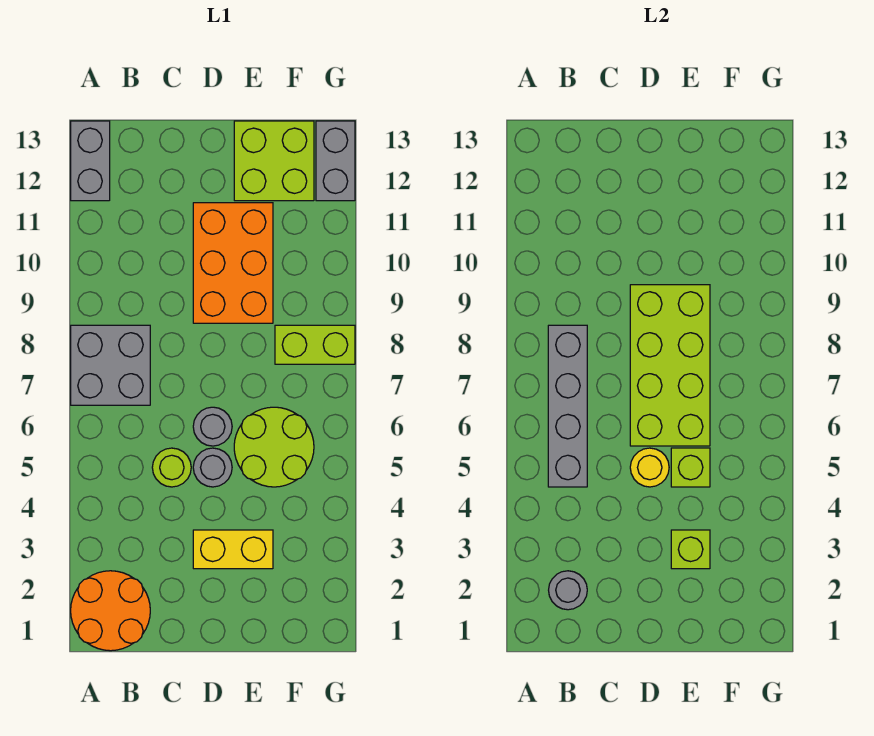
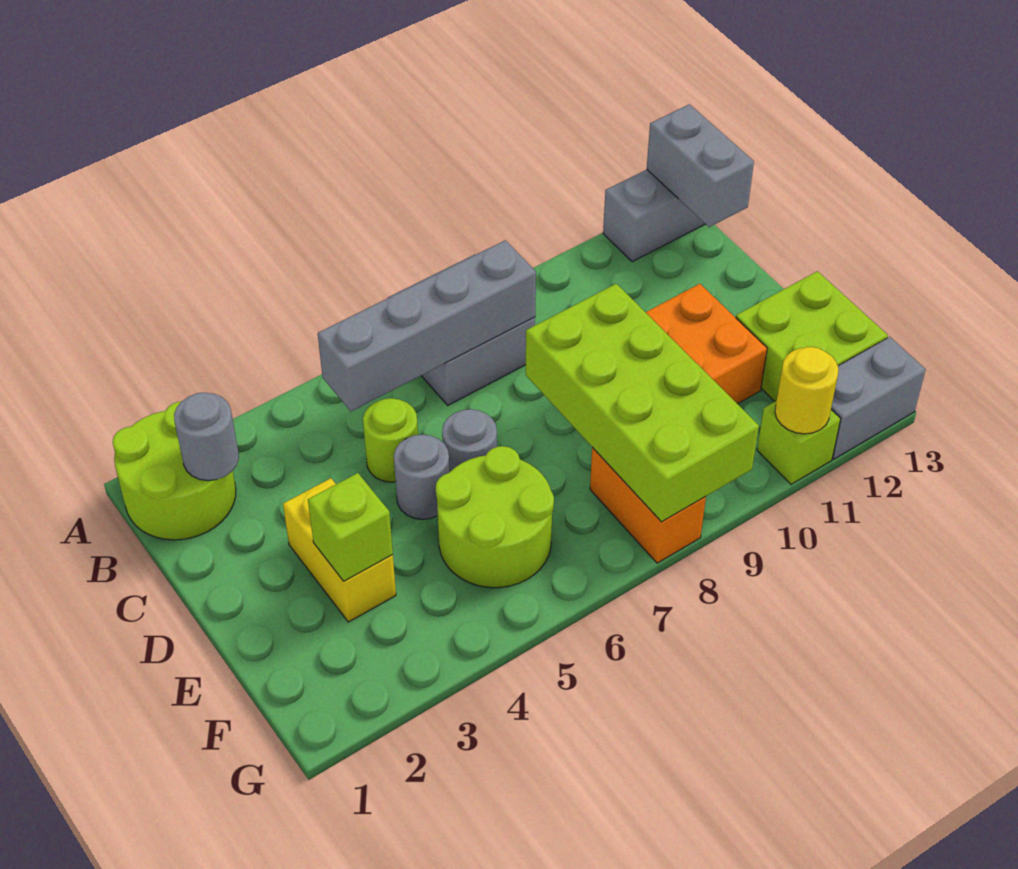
orange 2x2 round brick [71,571,150,651] -> lime 2x2 round brick [113,401,236,540]
none -> grey 1x2 brick [647,104,754,227]
yellow 1x1 round brick [630,448,669,487] -> yellow 1x1 round brick moved to [775,347,839,434]
lime 2x4 brick [630,285,710,446] -> lime 2x4 brick turned to [526,284,759,522]
lime 1x1 brick [671,448,710,487] -> lime 1x1 brick moved to [757,401,841,484]
lime 1x2 brick [275,325,355,364] -> orange 1x2 brick [590,447,706,563]

